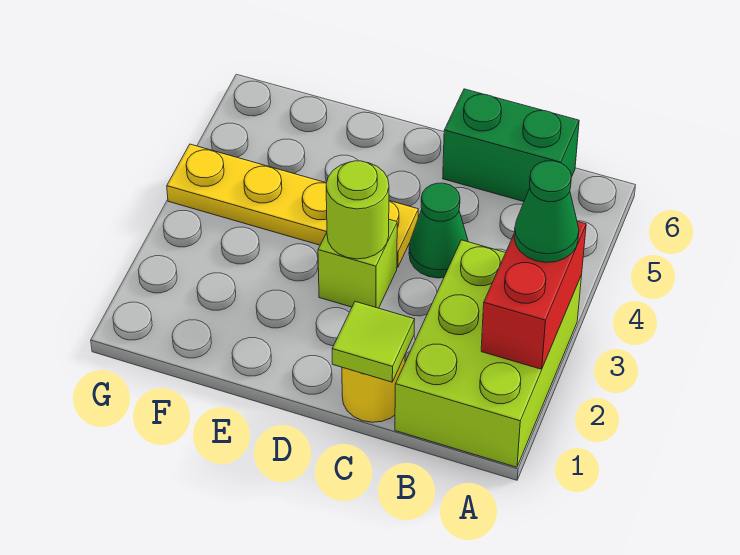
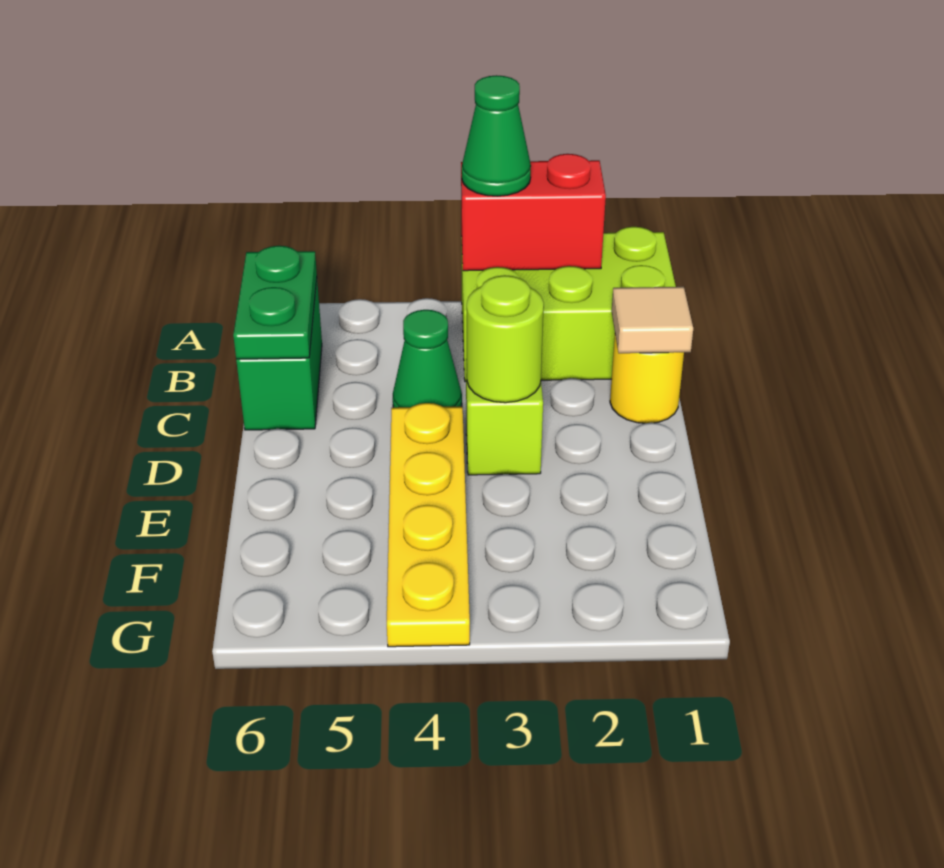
none -> green 1x2 plate [233,246,317,359]
lime 1x1 tile [332,302,415,382] -> tan 1x1 tile [612,287,693,353]

